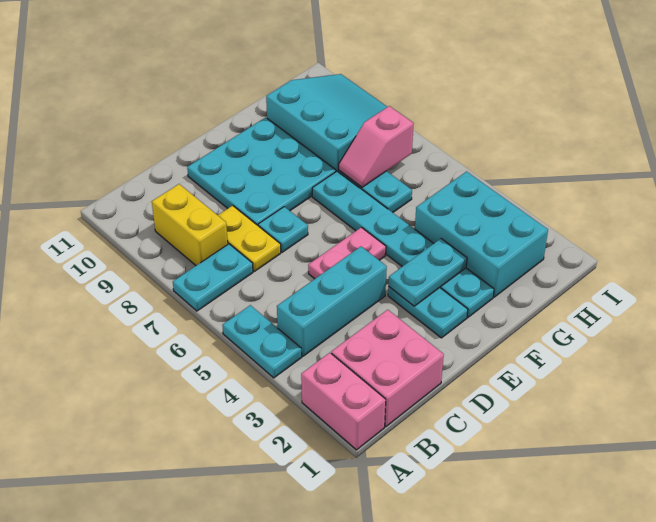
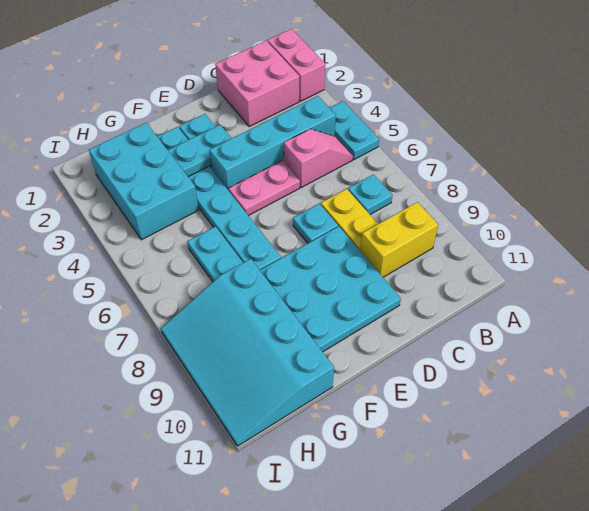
cyan 1x2 plate [173,244,253,311] -> cyan 1x1 plate [348,175,392,214]
cyan 1x3 brick [277,247,387,356] -> cyan 1x4 brick [209,96,336,191]
yellow 1x2 brick [152,184,228,265] -> yellow 1x2 brick turned to [360,202,438,277]
pink 1x2 slope [339,106,414,187] -> pink 1x2 slope moved to [284,129,353,188]
cyan 3x3 slope [266,74,387,172] -> cyan 3x4 slope [161,259,334,446]

